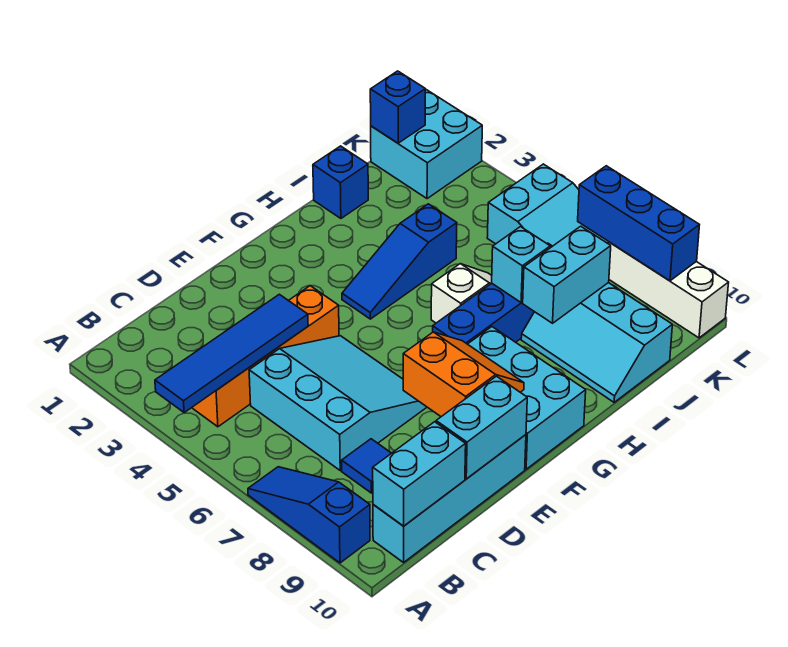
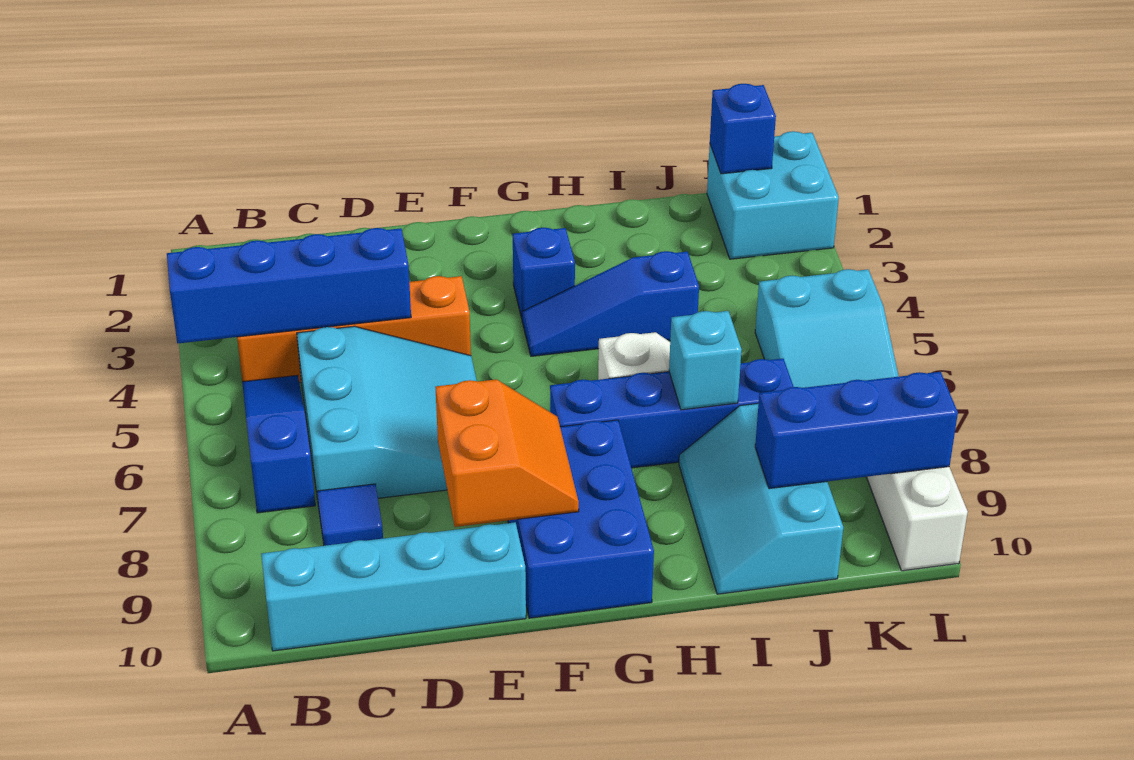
blue 1x4 tile [155,294,308,413] -> blue 1x4 brick [167,228,411,343]
blue 1x3 slope [248,467,370,563] -> blue 1x3 slope moved to [242,375,315,513]
cyan 1x2 brick [373,422,466,526] -> none
cyan 1x2 brick [436,376,527,479] -> none
cyan 2x3 brick [468,327,586,469] -> blue 2x3 brick [508,420,654,618]
blue 1x1 brick [313,146,368,218] -> blue 1x1 brick moved to [513,228,575,318]
cyan 1x2 brick [523,226,611,323] -> none
blue 1x3 brick [578,166,699,281] -> blue 1x3 brick turned to [755,372,958,489]

